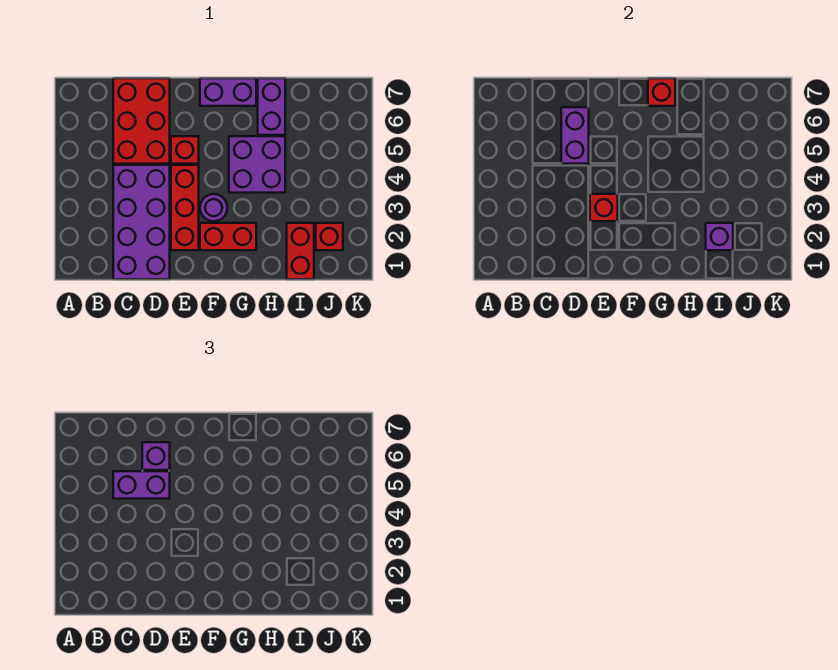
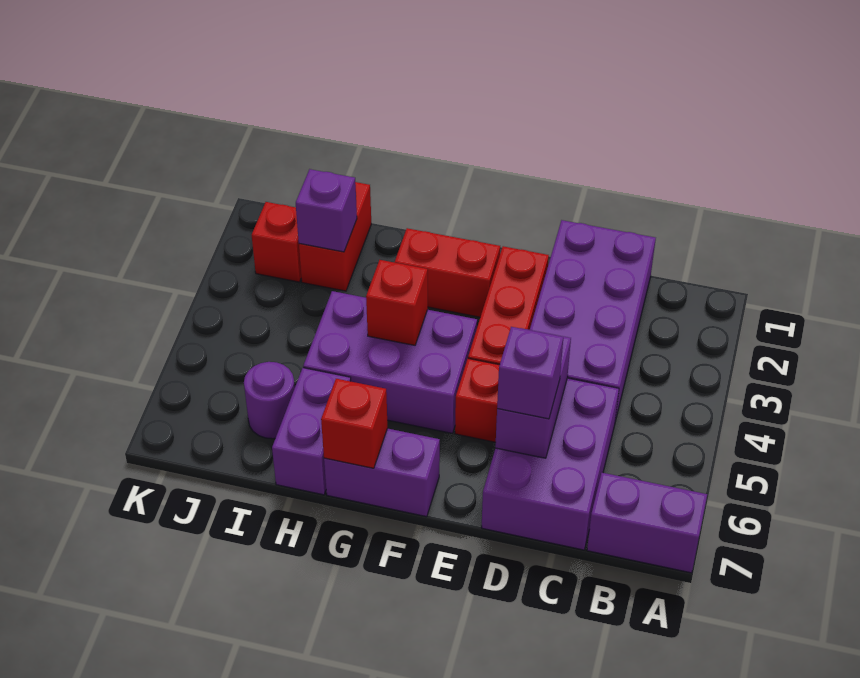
red 2x3 brick [113,78,170,164] -> purple 2x3 brick [482,378,619,550]
purple 1x2 brick [113,471,170,499] -> purple 1x2 brick moved to [587,473,707,573]
red 1x1 brick [590,194,618,221] -> red 1x1 brick moved to [366,260,428,345]
purple 1x1 round brick [200,194,227,221] -> purple 1x1 round brick moved to [244,362,295,439]
purple 2x2 brick [229,136,285,193] -> purple 2x3 brick [303,291,477,433]

